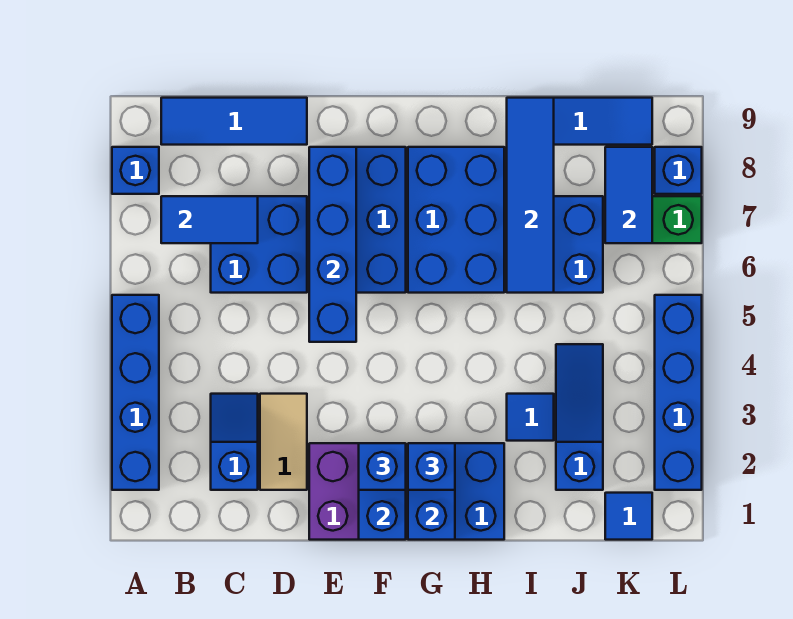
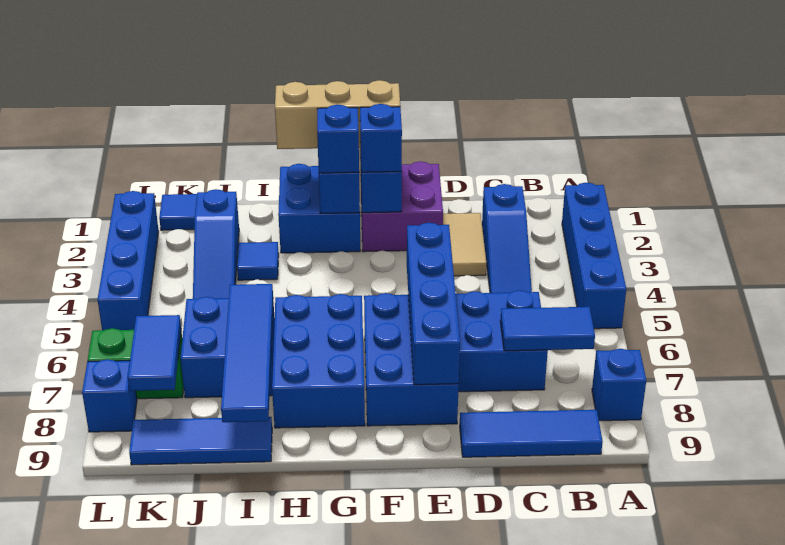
blue 1x2 slope [211,394,258,490] -> blue 1x3 slope [482,184,532,293]
none -> tan 1x3 brick [275,80,400,149]

